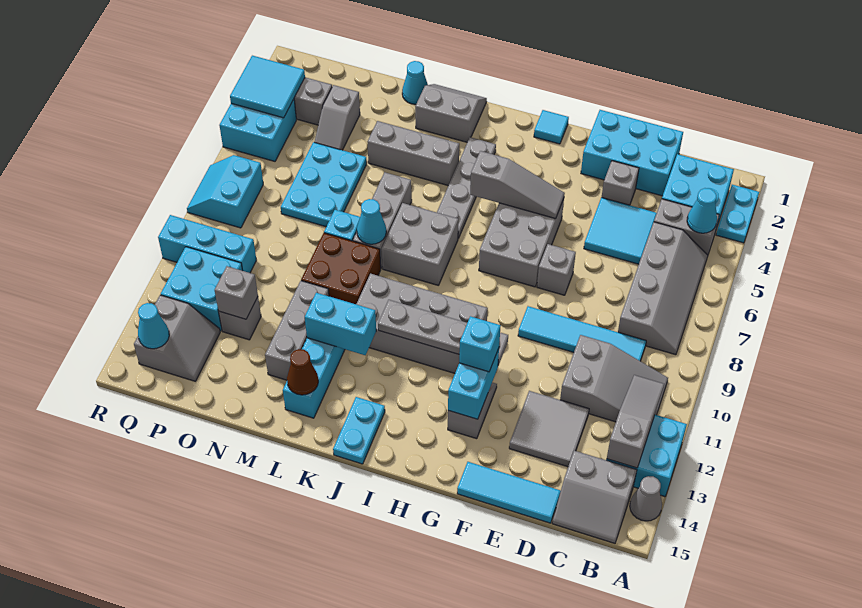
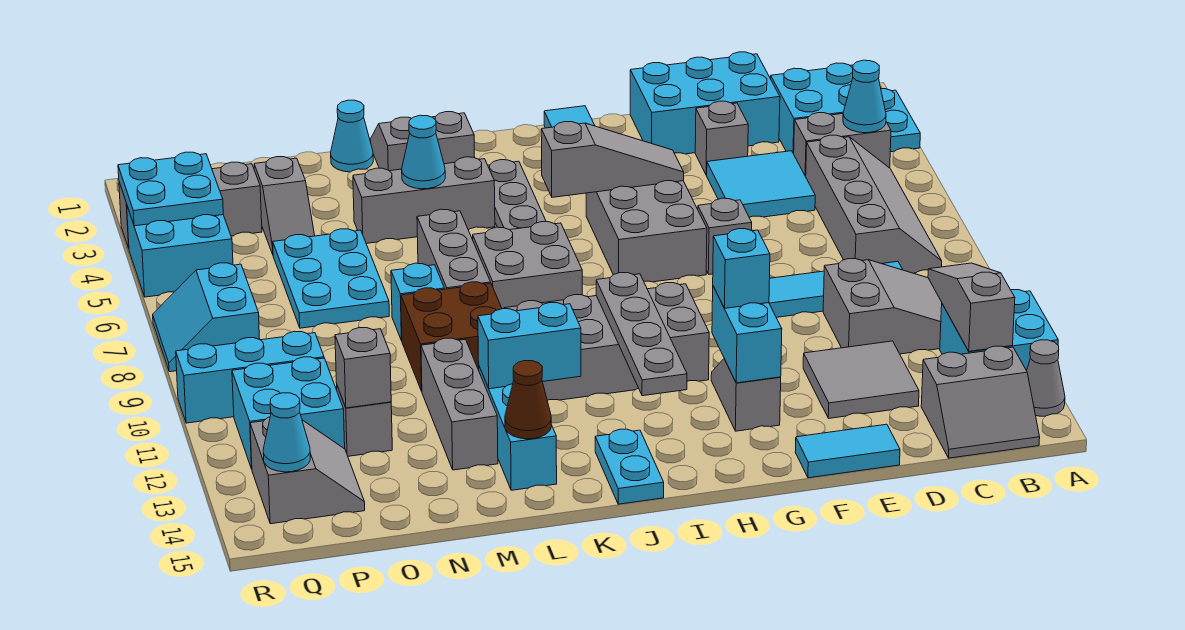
cyan 1x3 tile [457,462,561,523] -> cyan 1x2 tile [795,424,900,478]
grey 1x4 plate [378,300,508,366] -> grey 1x4 plate turned to [596,273,687,396]
cyan 1x1 cone [357,199,386,244] -> cyan 1x1 cone moved to [402,115,445,189]
cyan 2x2 tile [230,56,305,118] -> cyan 2x2 plate [118,152,223,226]

